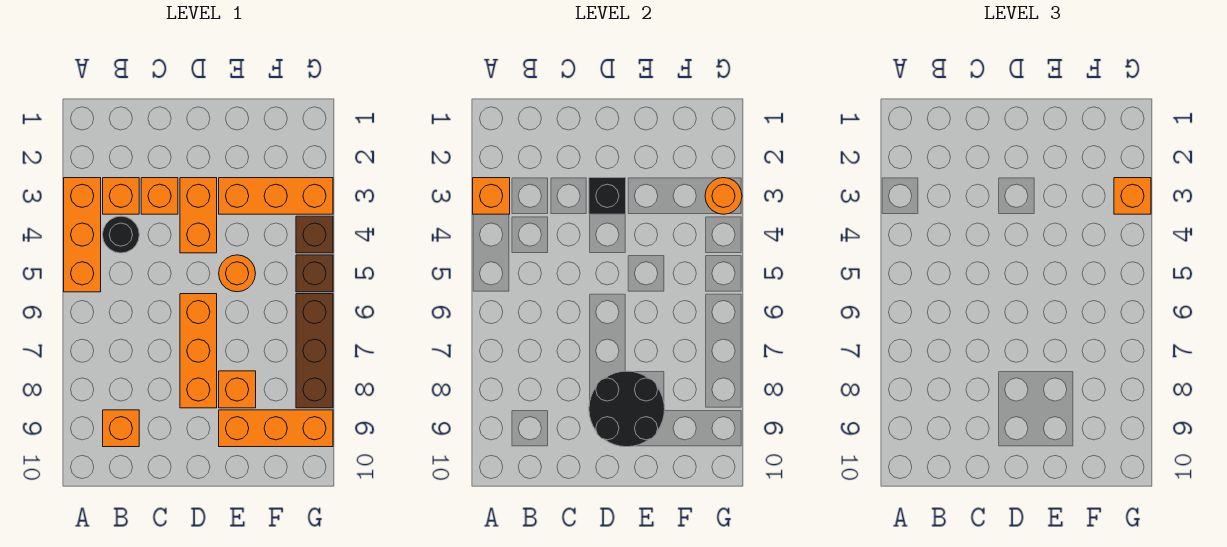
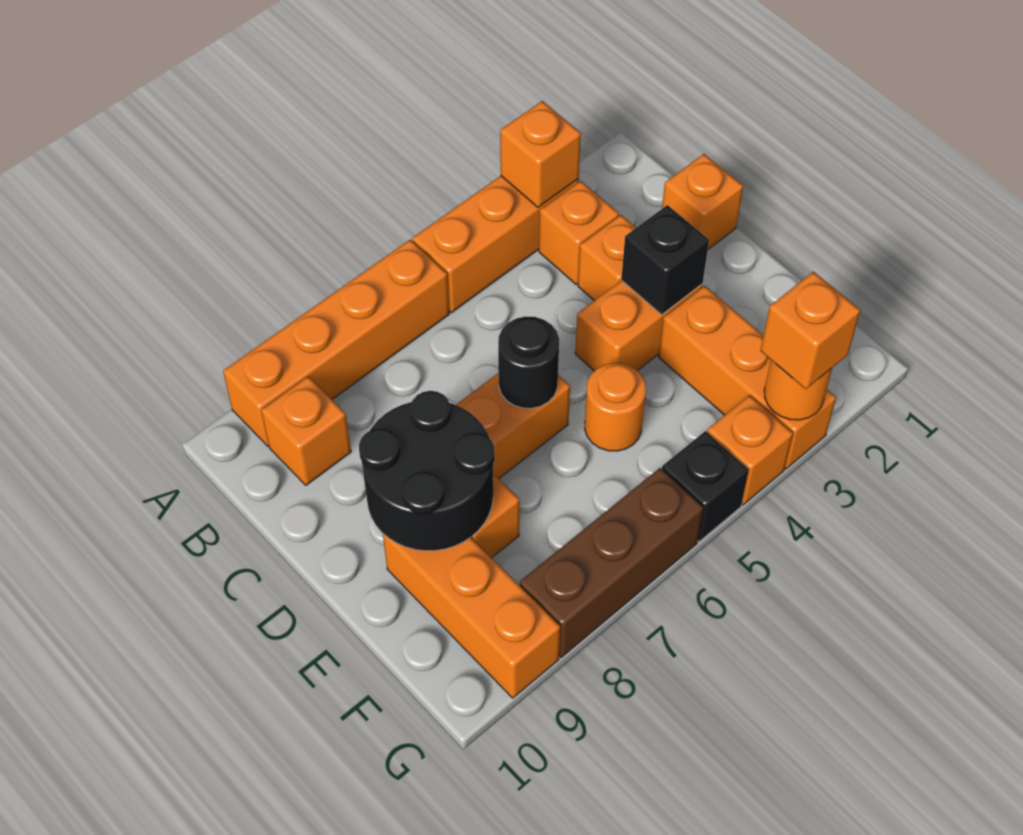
none -> orange 1x4 brick [223,240,449,446]
black 1x1 round brick [103,216,139,253] -> black 1x1 round brick moved to [498,316,559,408]
none -> orange 1x1 brick [662,154,743,249]
brown 1x1 brick [296,216,333,253] -> orange 1x1 brick [707,395,793,505]
brown 1x1 brick [296,255,333,292] -> black 1x1 brick [662,431,749,542]

